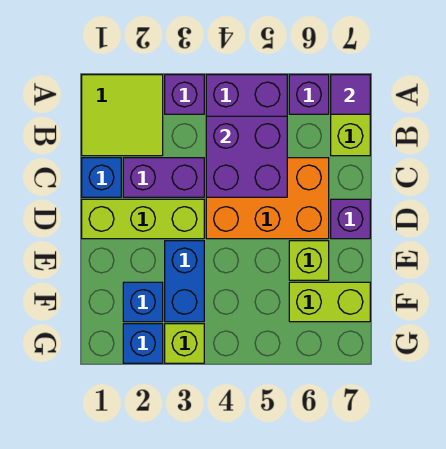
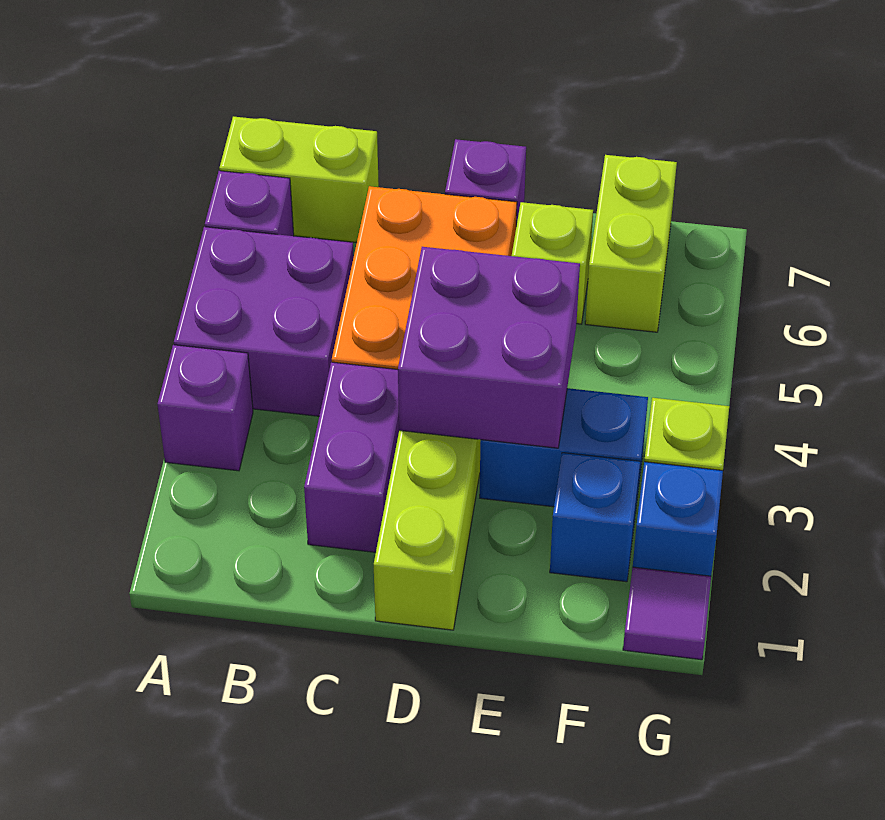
lime 2x2 tile [82,75,163,156] -> none
purple 1x1 tile [331,75,370,114] -> purple 1x1 tile moved to [623,567,711,660]
purple 2x2 brick [206,116,287,197] -> purple 2x2 brick moved to [398,247,580,448]
blue 1x1 brick [82,158,121,197] -> none

